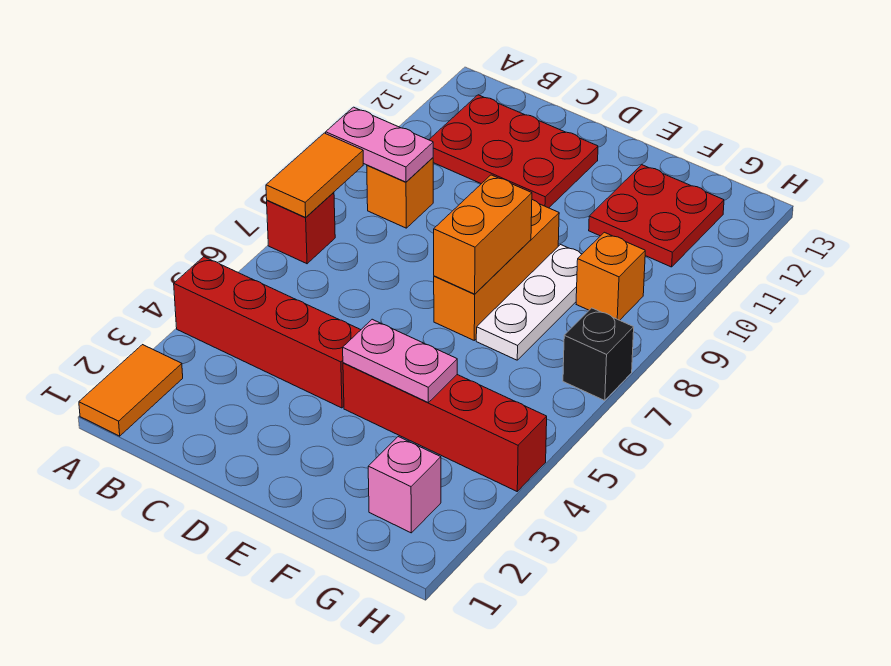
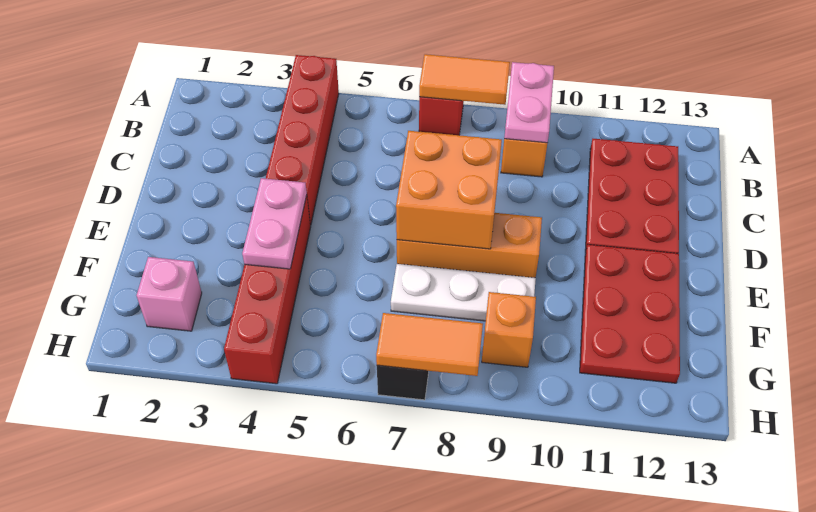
orange 1x2 tile [79,345,183,436] -> orange 1x2 tile moved to [376,313,483,376]
orange 1x2 brick [434,175,532,294] -> orange 2x2 brick [396,131,502,249]
red 2x2 plate [589,165,724,267] -> red 2x3 plate [580,245,680,383]

